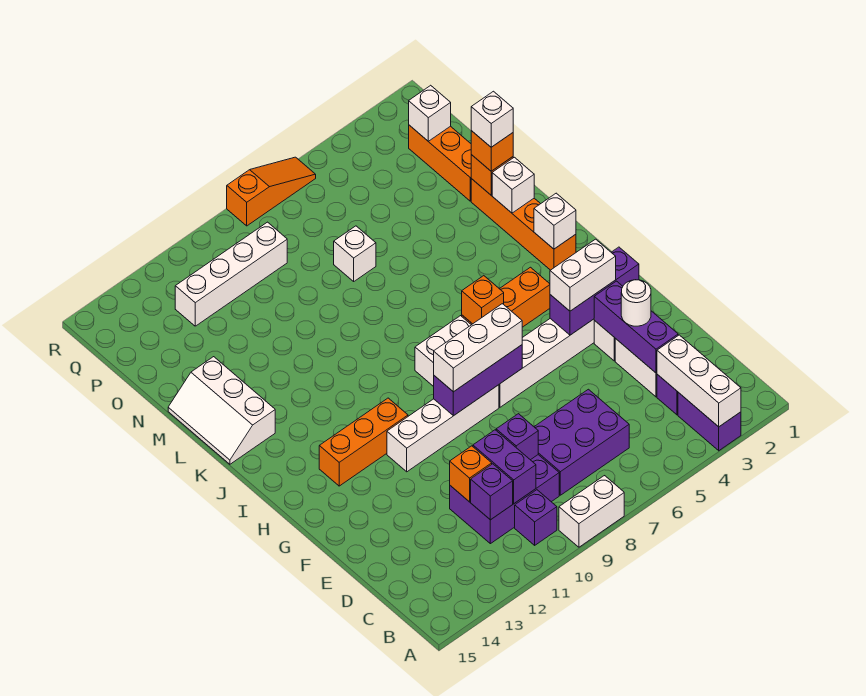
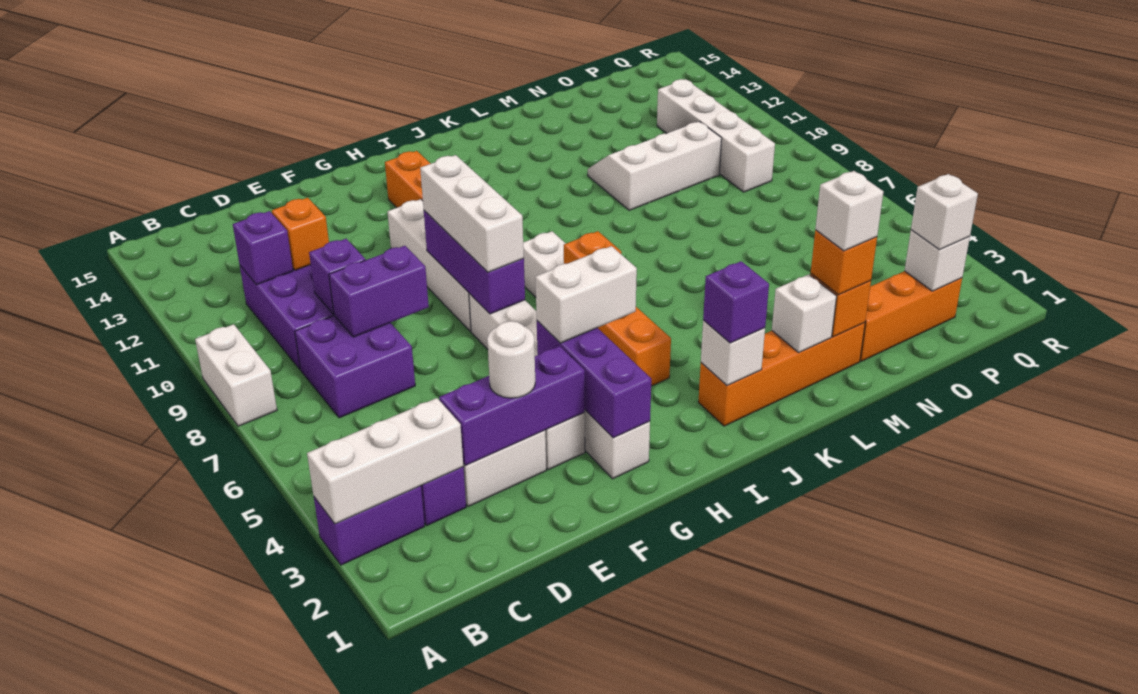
purple 1x1 brick [515,490,557,545] -> purple 1x1 brick moved to [703,261,769,343]
purple 2x3 brick [534,389,629,495] -> purple 2x2 brick [295,316,415,418]
purple 1x2 brick [473,430,536,503] -> purple 1x2 brick moved to [329,246,429,337]
white 1x2 brick [550,239,616,311] -> white 1x2 brick turned to [535,246,637,343]
white 2x3 slope [168,357,275,464] -> white 2x3 slope moved to [588,122,722,210]
white 1x1 brick [334,226,376,281] -> white 1x1 brick moved to [911,174,978,250]
orange 1x3 slope [227,157,316,226] -> none

